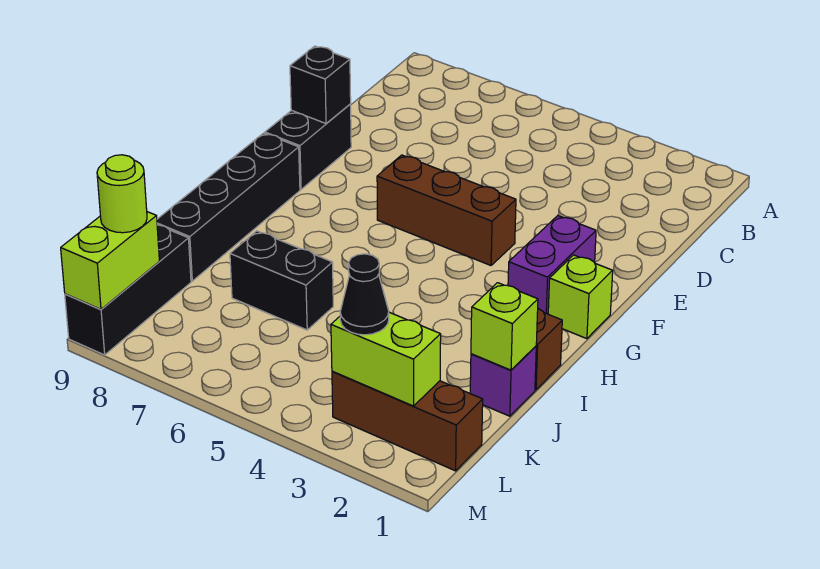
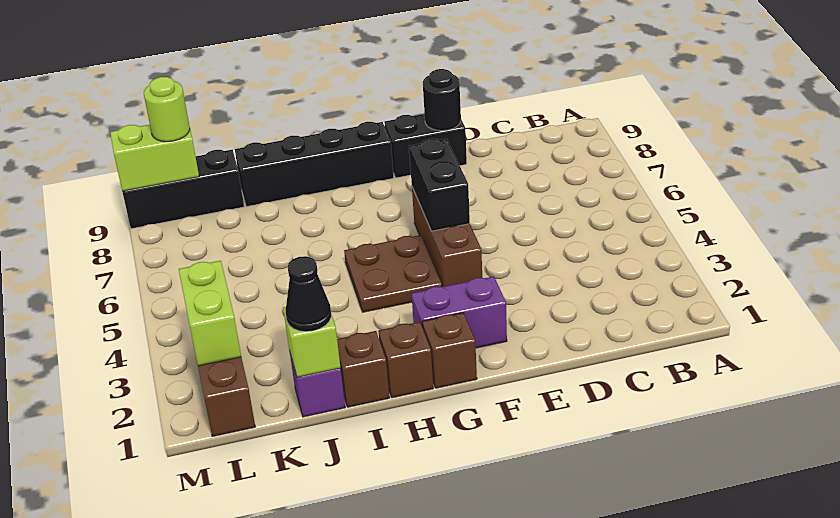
black 1x1 brick [290,46,351,123] -> black 1x1 round brick [423,69,461,131]
lime 1x1 brick [548,255,613,339] -> brown 1x1 brick [422,313,477,388]
none -> brown 2x2 plate [344,235,442,312]
none -> brown 1x1 brick [378,322,433,398]
black 1x2 brick [230,231,333,330] -> black 1x2 brick moved to [409,139,470,231]
black 1x1 cone [340,254,389,335] -> black 1x1 cone moved to [286,256,331,332]

